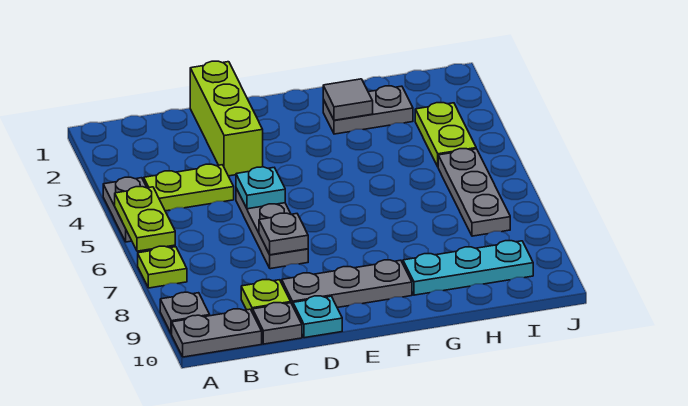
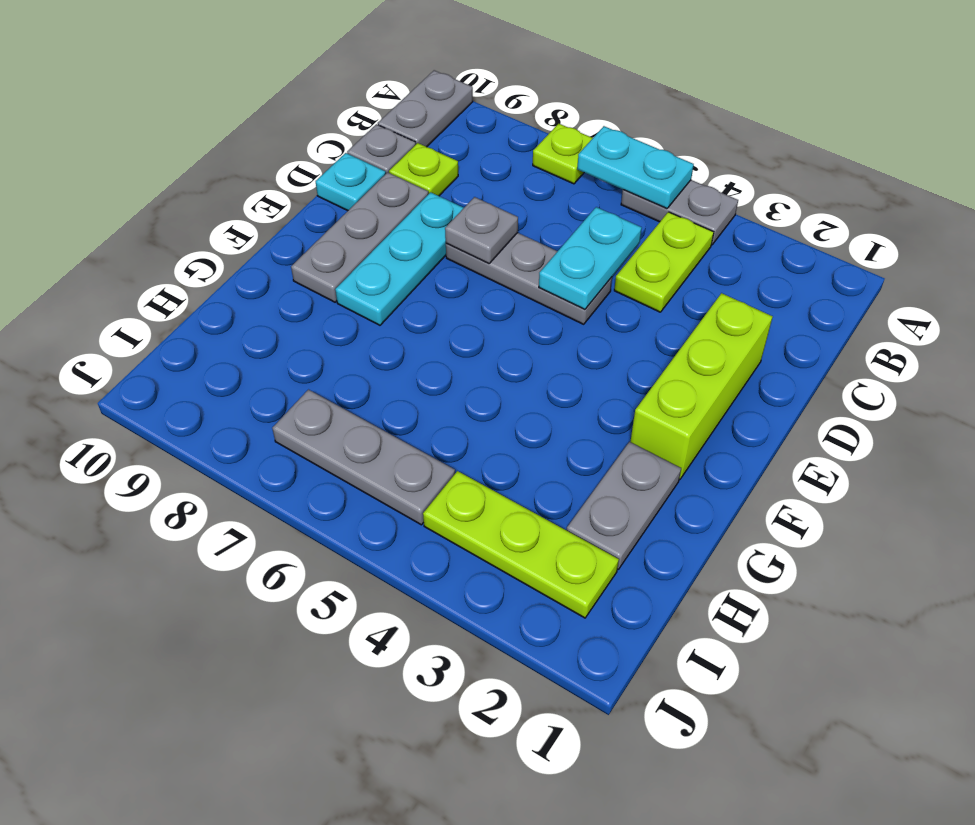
lime 1x2 plate [115,187,175,251] -> cyan 1x2 plate [577,126,694,208]
grey 1x1 plate [160,292,210,334] -> none
lime 1x3 brick [190,61,263,176] -> lime 1x3 brick turned to [630,293,773,480]
cyan 1x1 plate [236,167,285,209] -> cyan 1x2 plate [539,207,642,310]
grey 1x1 tile [323,79,373,120] -> none
cyan 1x3 plate [403,241,533,295] -> cyan 1x3 plate moved to [335,192,463,325]
lime 1x2 plate [415,103,476,166] -> lime 1x3 plate [423,471,619,618]

